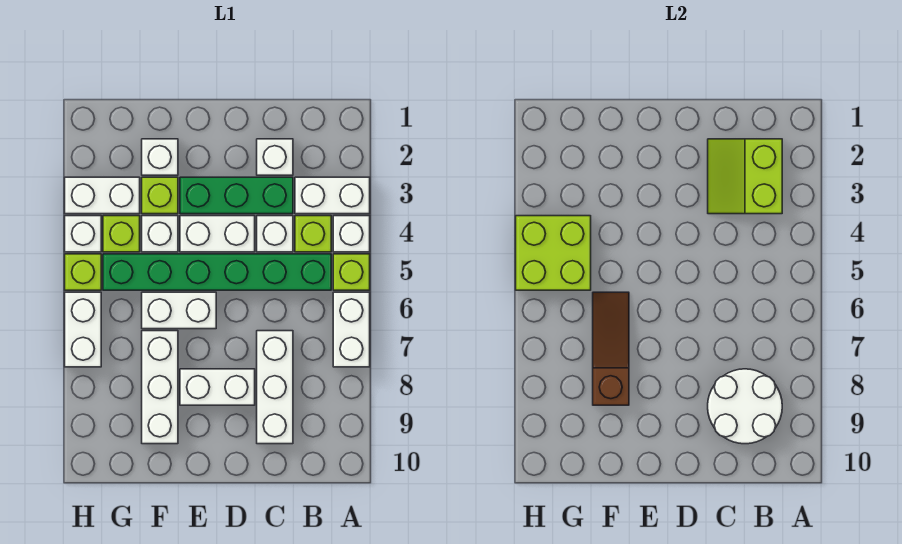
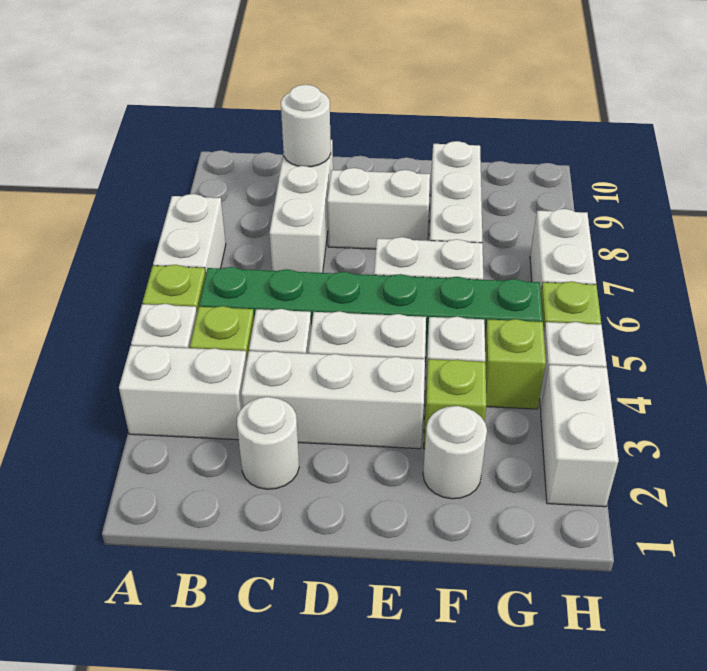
lime 2x2 slope [708,139,782,214] -> none
white 2x2 round brick [708,369,782,444] -> white 1x1 round brick [281,85,331,167]
white 1x1 brick [257,139,293,175] -> white 1x1 round brick [237,397,299,489]
green 1x3 brick [180,177,293,214] -> white 1x3 brick [241,351,425,449]
white 1x1 brick [142,139,178,175] -> white 1x1 round brick [423,406,487,499]
brown 1x3 slope [593,292,629,405] -> none
white 1x2 brick [65,177,140,214] -> white 1x2 brick turned to [541,365,619,507]
lime 2x2 brick [516,216,591,290] -> none

